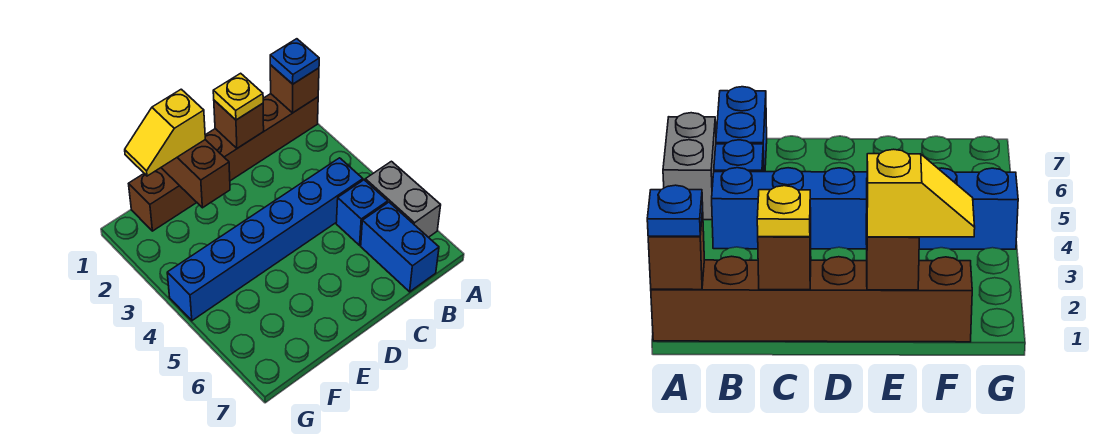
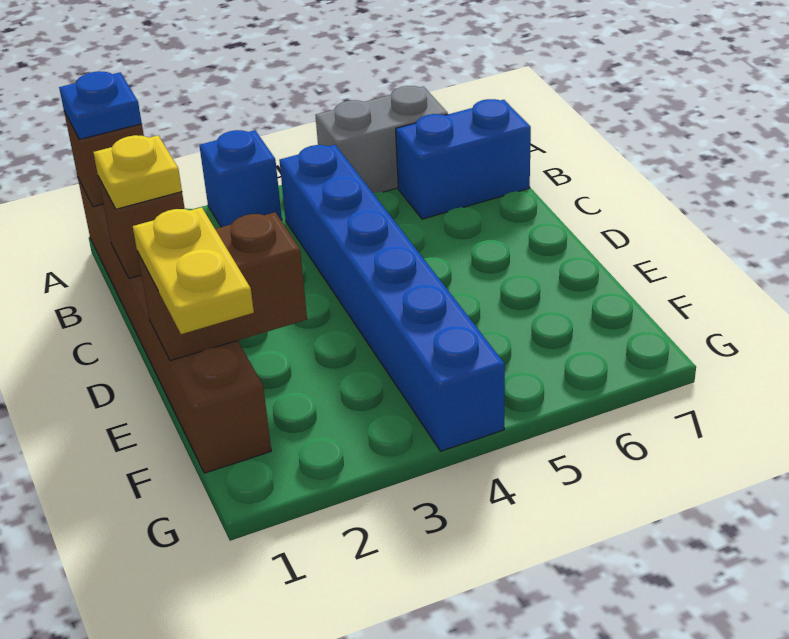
blue 1x1 brick [336,180,388,245] -> blue 1x1 brick moved to [199,130,282,227]
yellow 1x2 slope [125,89,205,176] -> yellow 1x2 plate [133,207,254,334]

